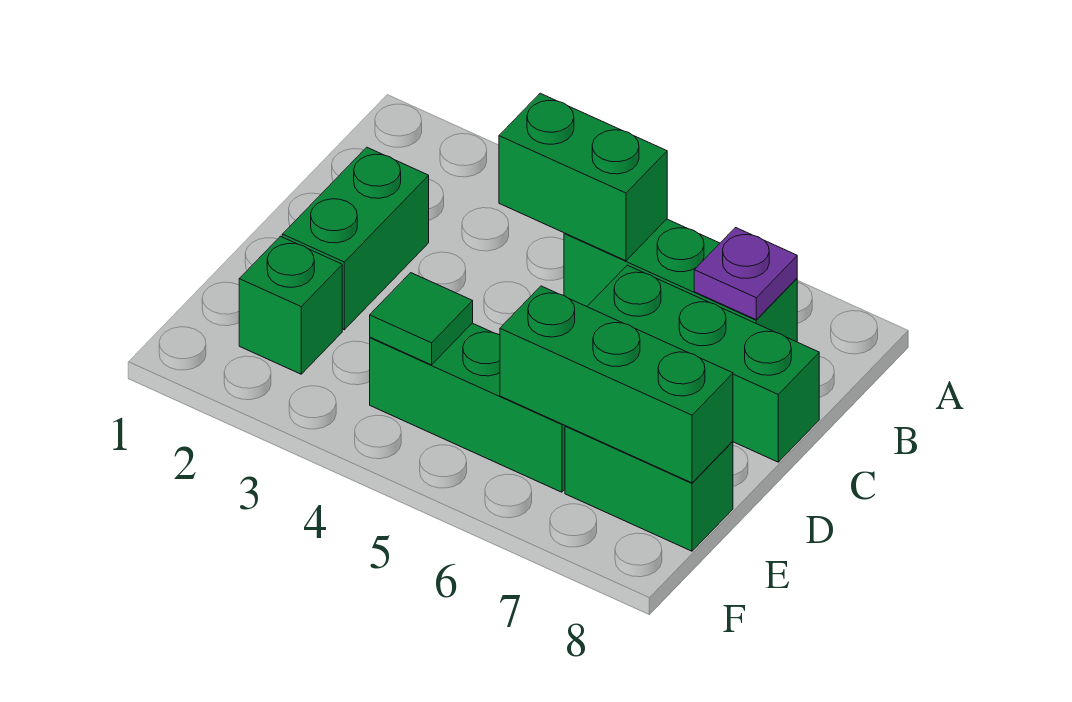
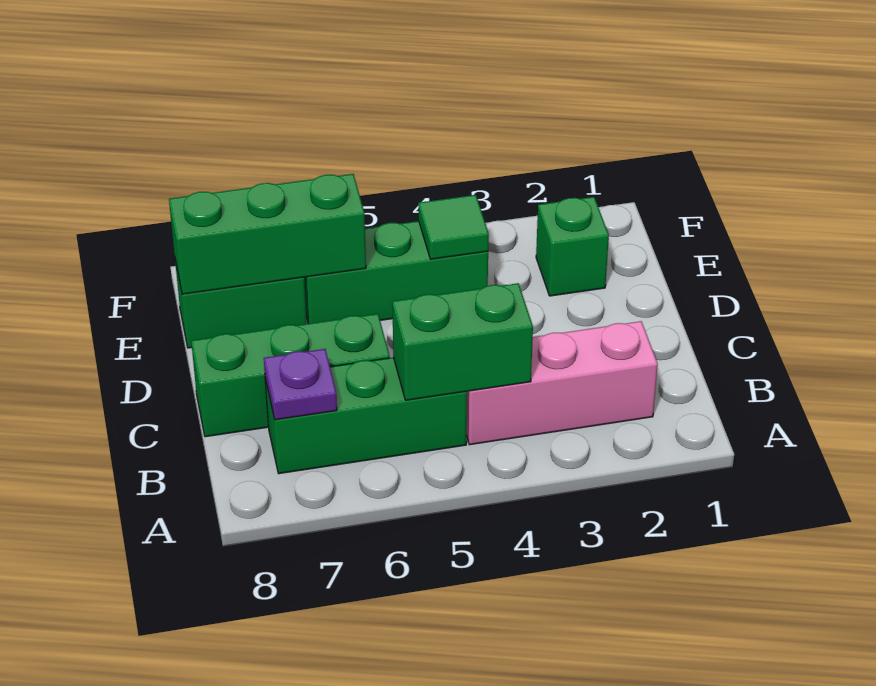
none -> pink 1x3 brick [466,321,658,445]
green 1x2 brick [282,147,429,330] -> none

